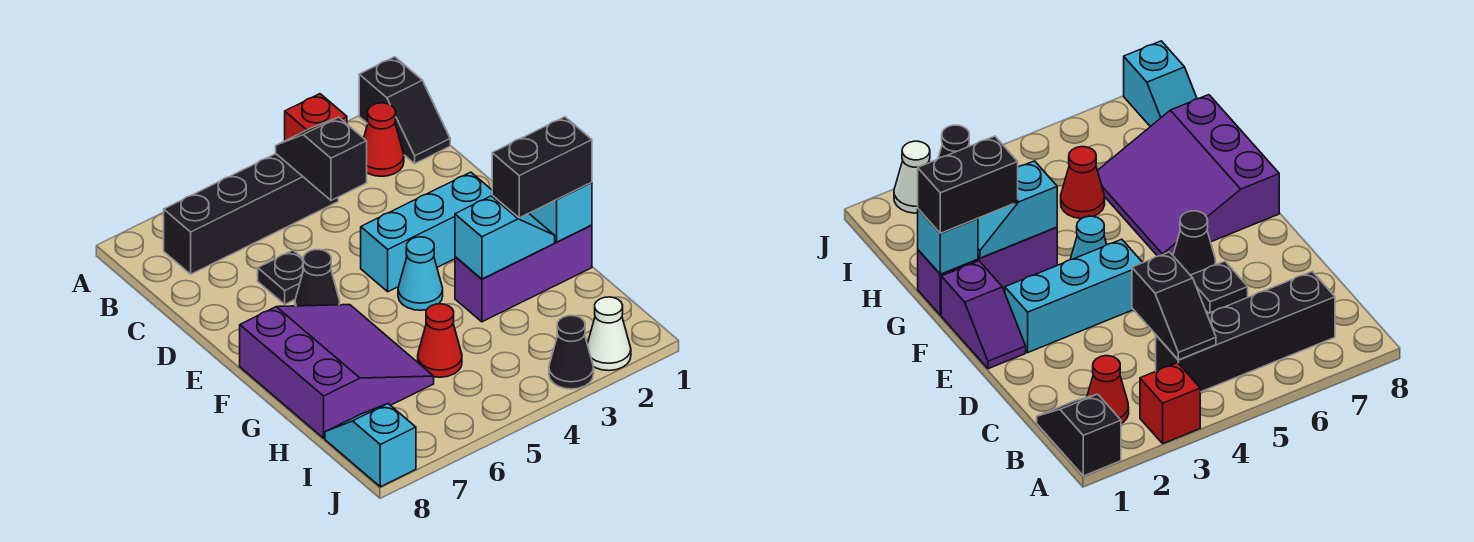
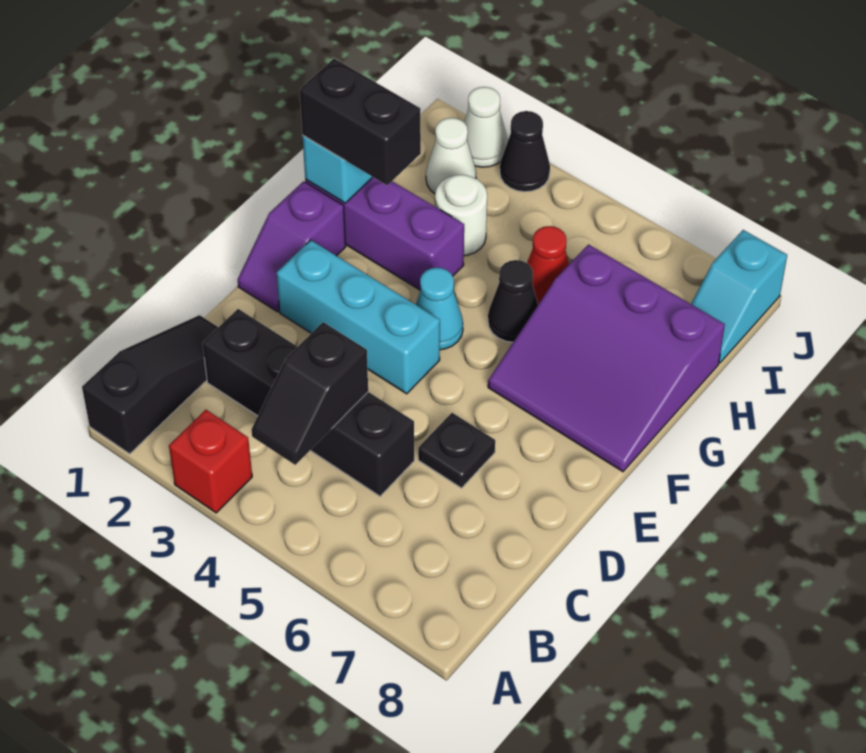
black 1x2 slope [359,57,450,163] -> black 1x3 slope [82,315,218,454]
red 1x1 cone [364,103,404,176] -> none
black 1x4 brick [164,154,338,274] -> black 1x4 brick moved to [203,309,414,496]
black 1x1 cone [295,250,340,306] -> black 1x1 cone moved to [488,260,538,342]
purple 3x3 slope [240,305,434,438] -> purple 3x3 slope turned to [488,245,725,472]
cyan 1x2 slope [455,196,555,279] -> none
none -> white 1x1 round brick [435,175,487,256]
none -> white 1x1 cone [426,118,476,194]

